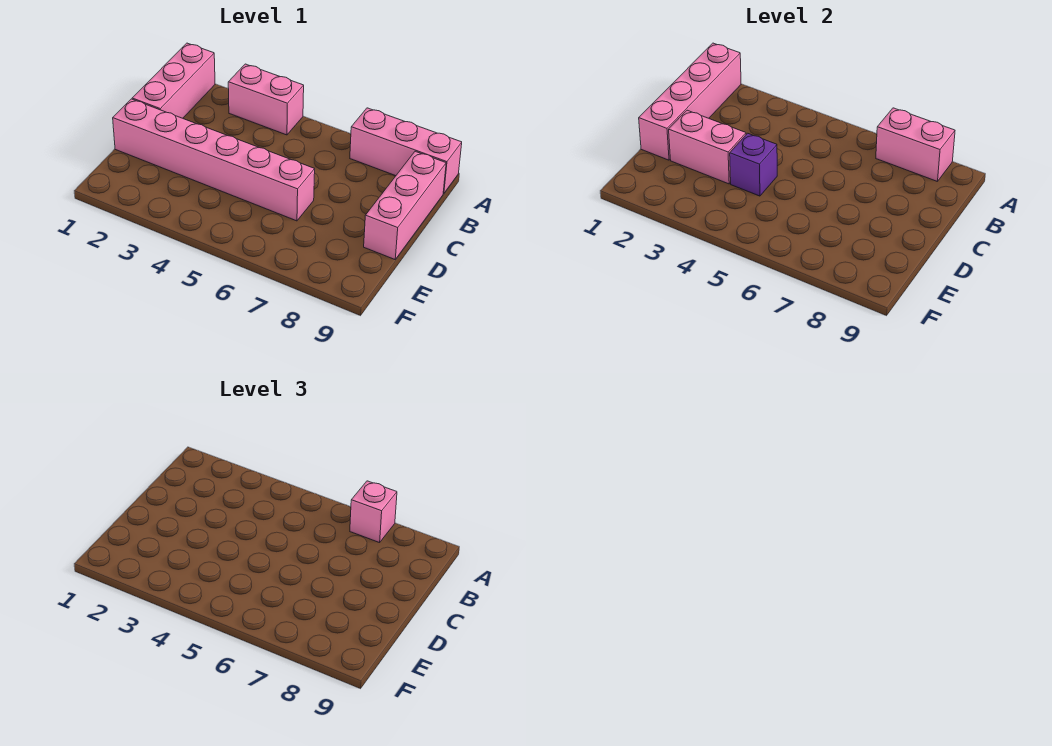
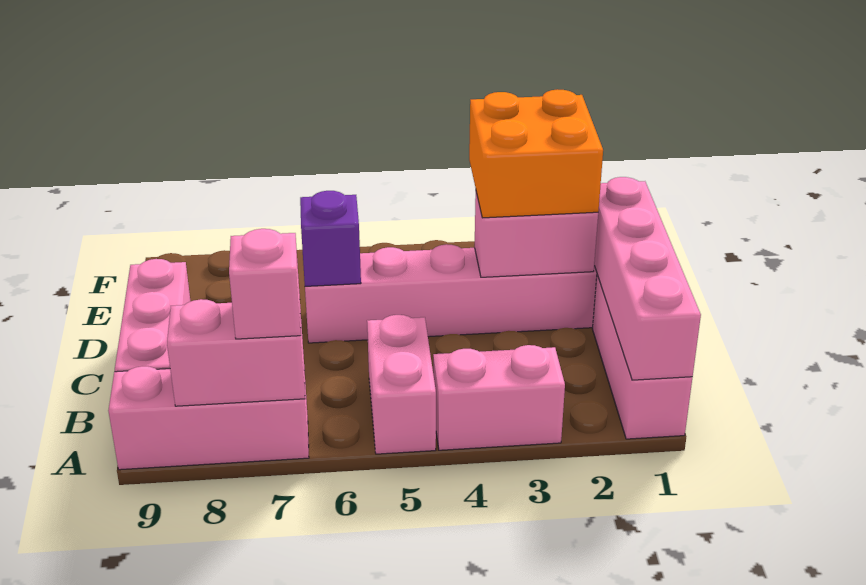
none -> pink 1x2 brick [367,315,436,454]
none -> orange 2x2 brick [469,89,603,218]
purple 1x1 brick [730,133,777,196] -> purple 1x1 brick moved to [300,191,361,286]

